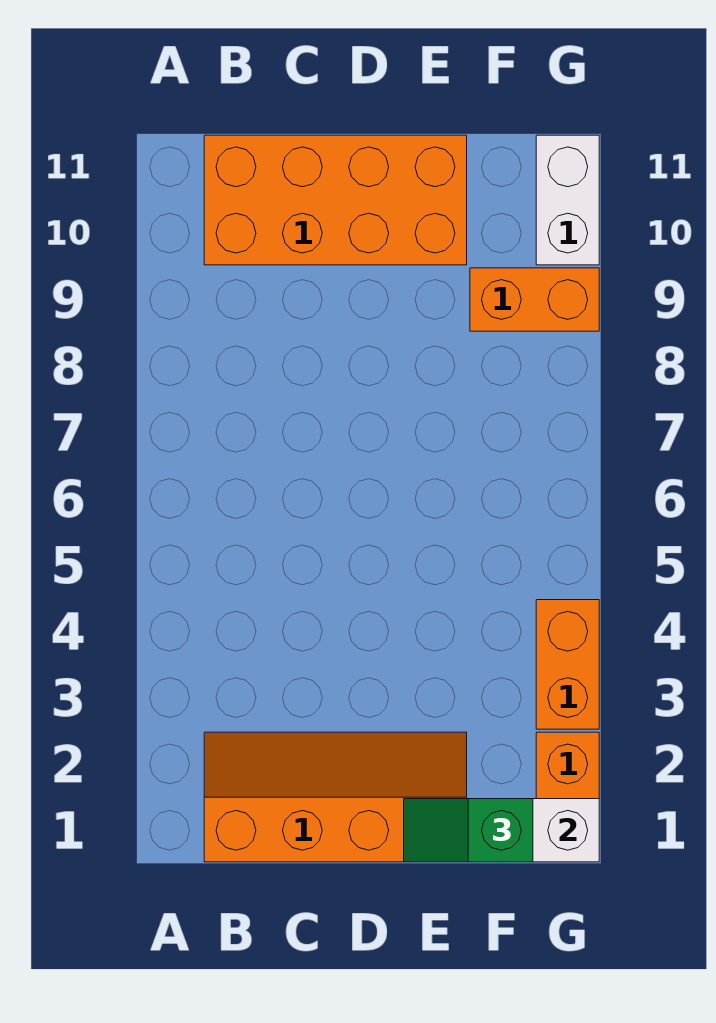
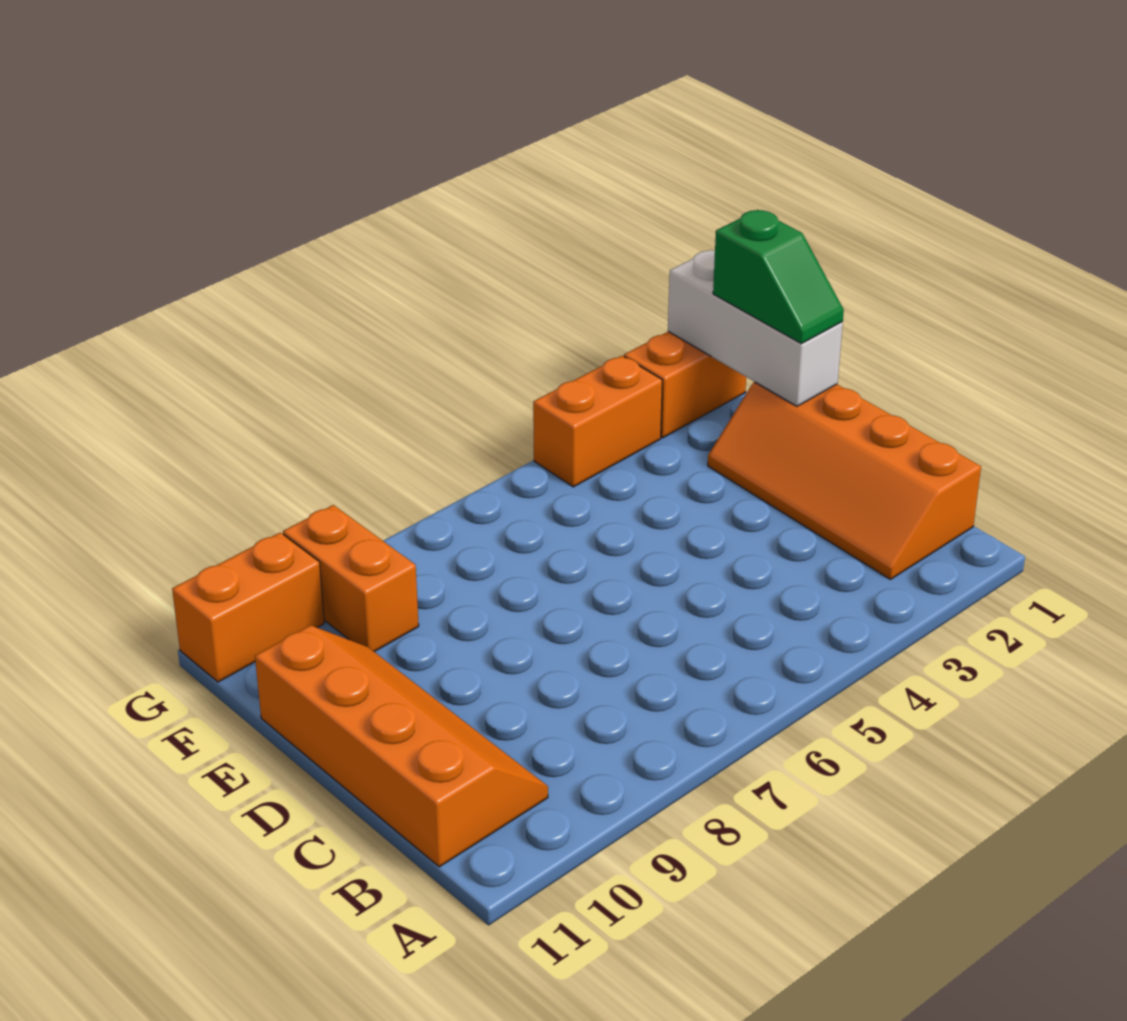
orange 2x4 brick [204,135,467,265] -> orange 2x4 slope [255,625,548,867]
white 1x2 brick [536,135,599,265] -> orange 1x2 brick [172,532,324,682]

